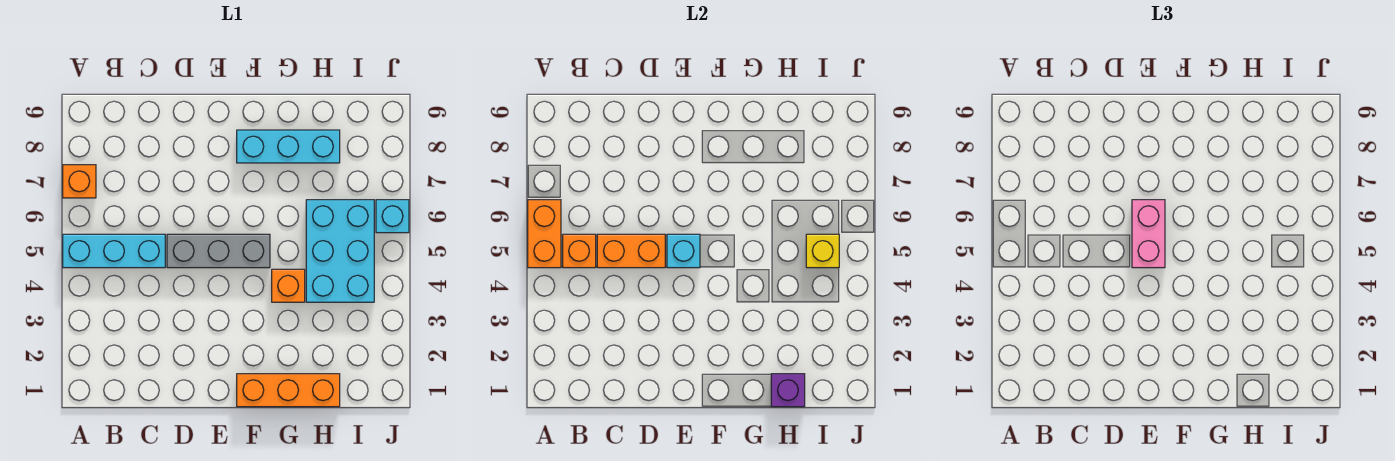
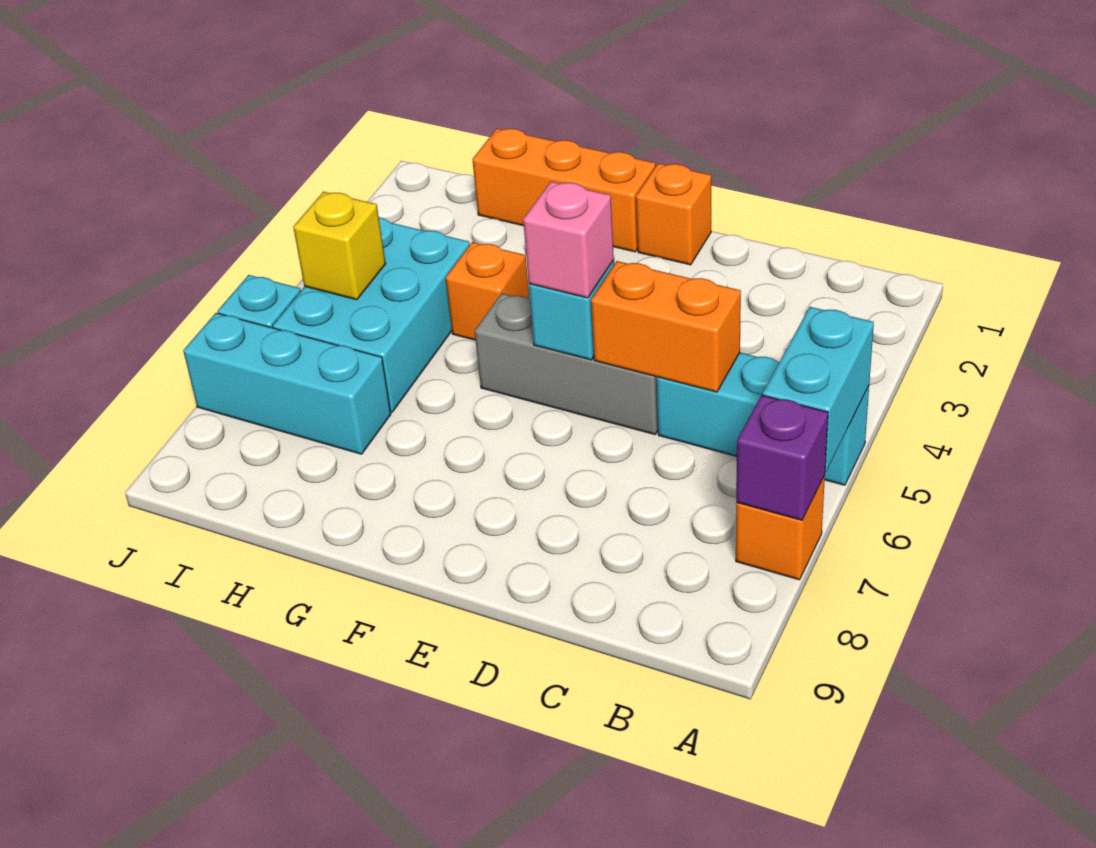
orange 1x2 brick [528,200,561,268] -> cyan 1x2 brick [763,307,874,472]
orange 1x1 brick [563,234,596,268] -> orange 1x1 brick moved to [636,164,711,265]
pink 1x2 brick [1132,200,1165,268] -> pink 1x1 brick [523,182,614,298]
cyan 1x3 brick [237,130,340,163] -> cyan 1x3 brick moved to [183,313,391,454]
purple 1x1 brick [771,374,805,407] -> purple 1x1 brick moved to [736,395,828,520]

